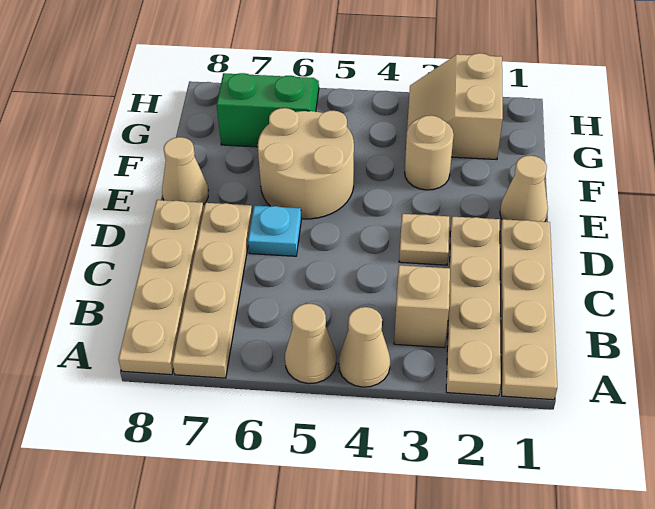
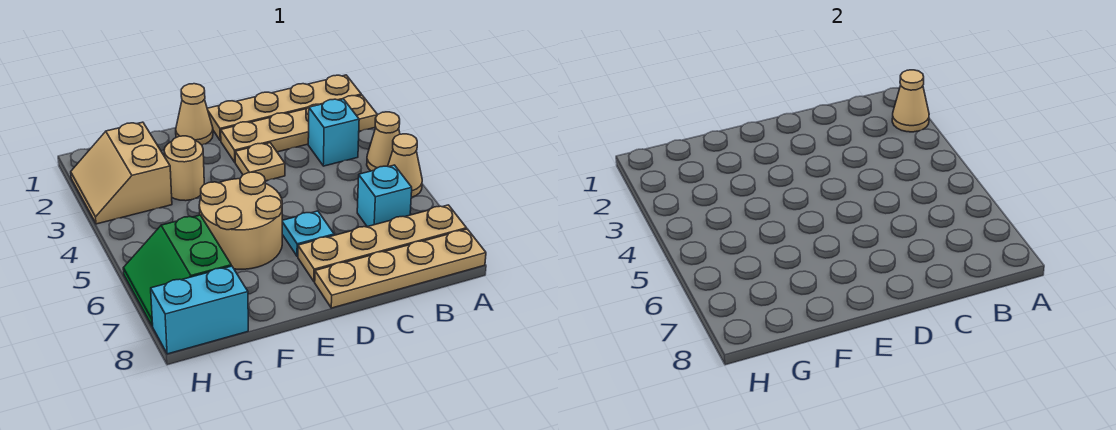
tan 1x1 brick [394,265,450,348] -> cyan 1x1 brick [308,99,359,166]
none -> cyan 1x1 brick [357,165,412,227]
tan 1x1 cone [162,137,208,205] -> tan 1x1 cone moved to [892,70,929,132]
tan 2x2 slope [407,53,503,160] -> tan 2x2 slope turned to [71,122,172,224]
none -> cyan 1x2 brick [151,266,248,354]

